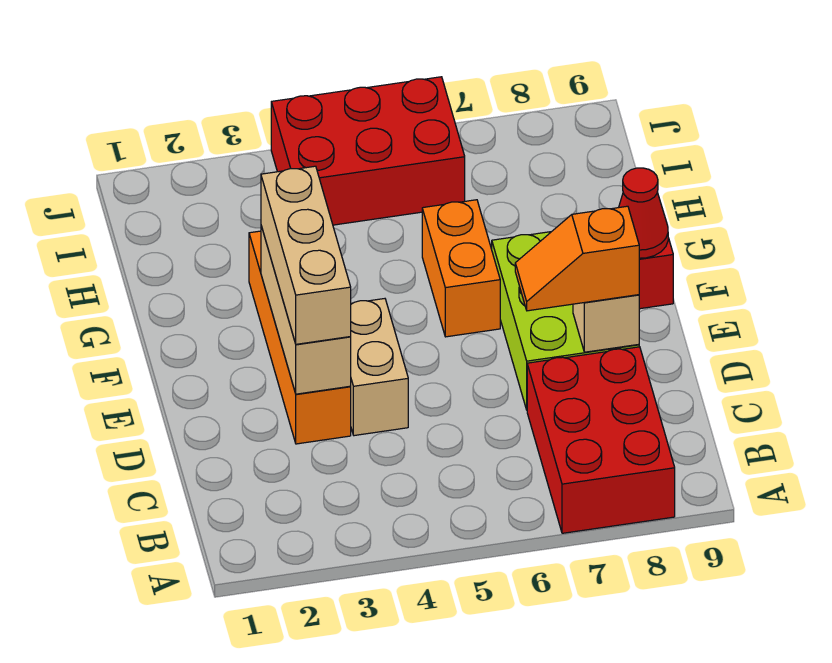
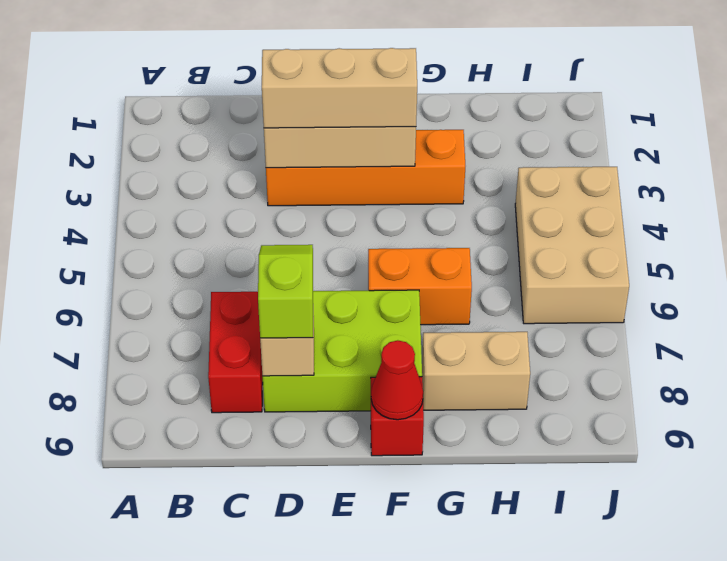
red 2x3 brick [527,347,675,533] -> red 1x2 brick [208,292,263,413]
tan 1x2 brick [351,299,408,436] -> tan 1x2 brick moved to [422,332,530,410]
orange 1x2 slope [515,206,639,311] -> lime 1x2 slope [258,245,313,338]
red 2x3 brick [271,77,465,225] -> tan 2x3 brick [515,167,629,324]

